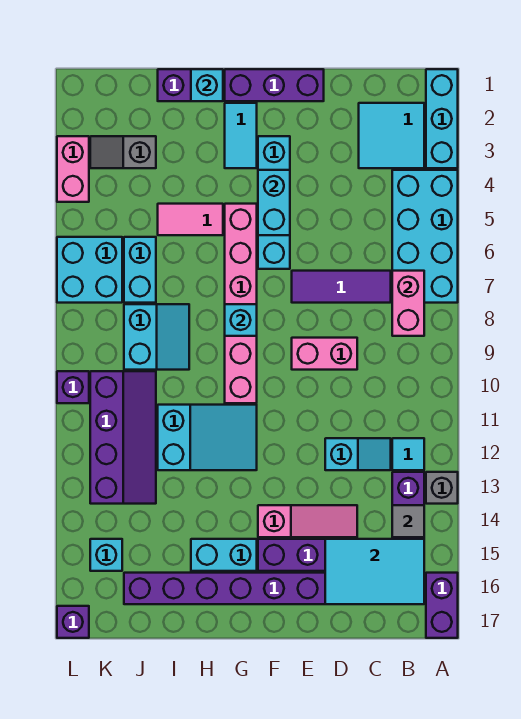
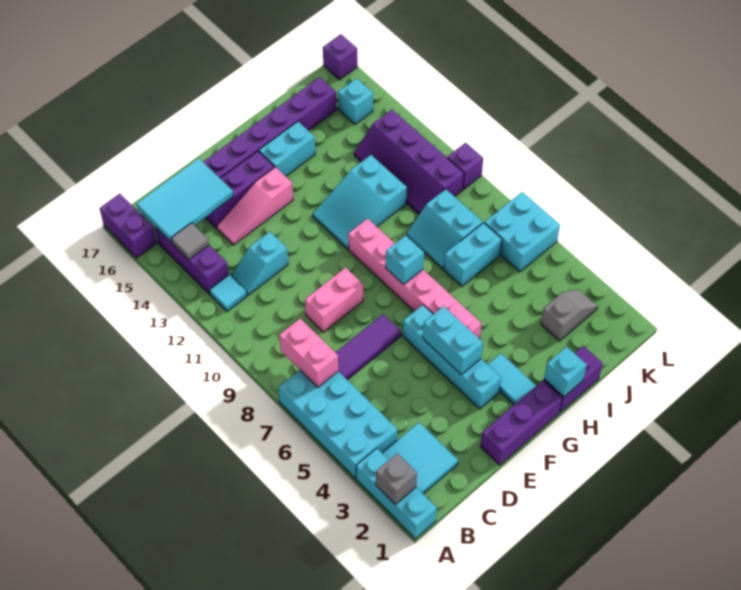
grey 1x1 brick [426,472,458,504] -> grey 1x1 brick moved to [376,453,417,505]
pink 1x2 tile [158,204,223,235] -> none
cyan 1x2 brick [124,237,156,303] -> cyan 1x2 brick turned to [444,223,502,286]
pink 1x2 brick [57,136,89,202] -> none

